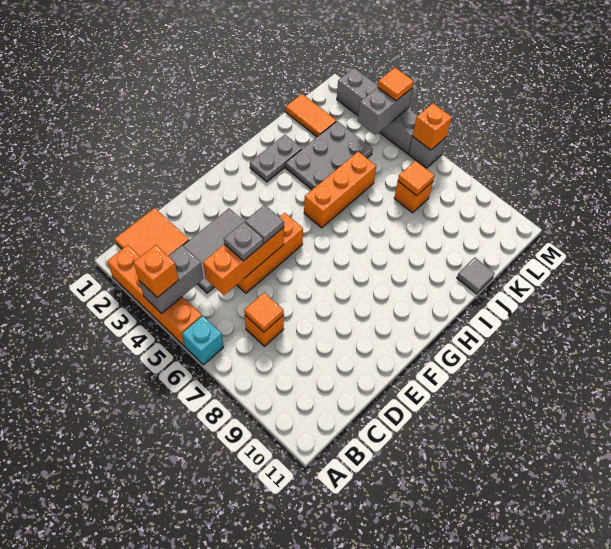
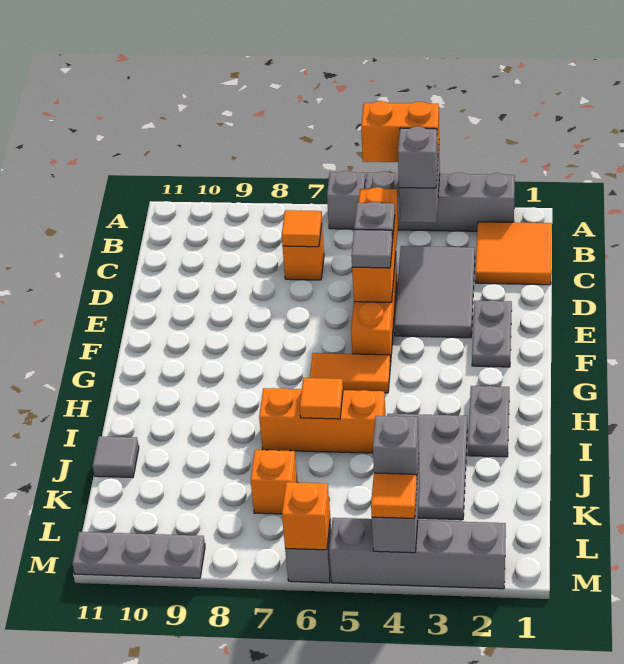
orange 1x4 brick [107,245,202,346] -> grey 1x4 brick [365,171,515,231]
orange 1x1 brick [133,245,179,298] -> orange 1x2 brick [361,101,439,162]
cyan 1x1 brick [182,316,223,365] -> grey 1x1 brick [327,171,366,229]
none -> grey 1x1 brick [398,127,438,188]
none -> grey 1x2 plate [472,300,512,367]
orange 1x3 brick [304,152,376,228] -> orange 1x3 brick turned to [259,388,385,453]
orange 1x2 tile [286,94,336,137] -> orange 1x2 tile moved to [310,353,391,393]
orange 1x1 tile [398,160,435,196] -> orange 1x1 tile moved to [300,378,343,419]
none -> grey 1x1 brick [373,416,419,476]
none -> grey 1x3 plate [72,532,205,578]

